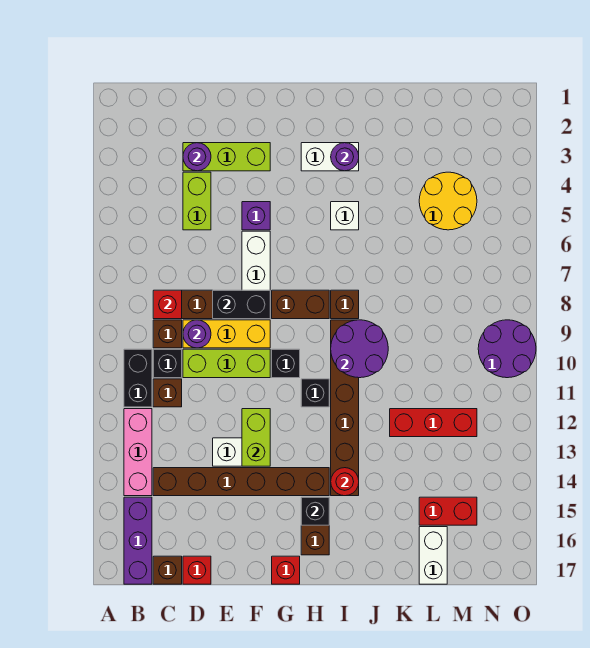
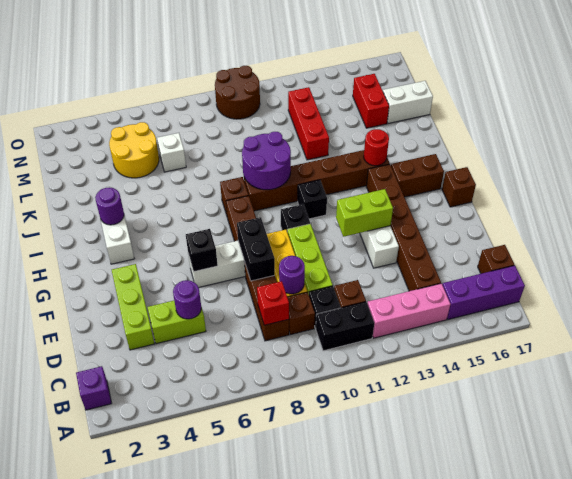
purple 1x1 round brick [183,143,211,171] -> purple 1x1 round brick moved to [173,280,201,319]
red 1x1 brick [183,556,211,584] -> none
purple 1x1 brick [242,202,270,230] -> purple 1x1 brick moved to [76,366,112,410]
red 1x1 brick [272,556,300,584] -> brown 1x1 brick [442,167,476,207]
black 1x1 brick [301,497,329,525] -> black 1x1 brick moved to [186,229,218,272]
white 1x1 brick [331,202,359,230] -> white 1x1 brick moved to [157,133,186,172]
purple 2x2 round brick [478,320,536,378] -> brown 2x2 round brick [215,66,260,119]

